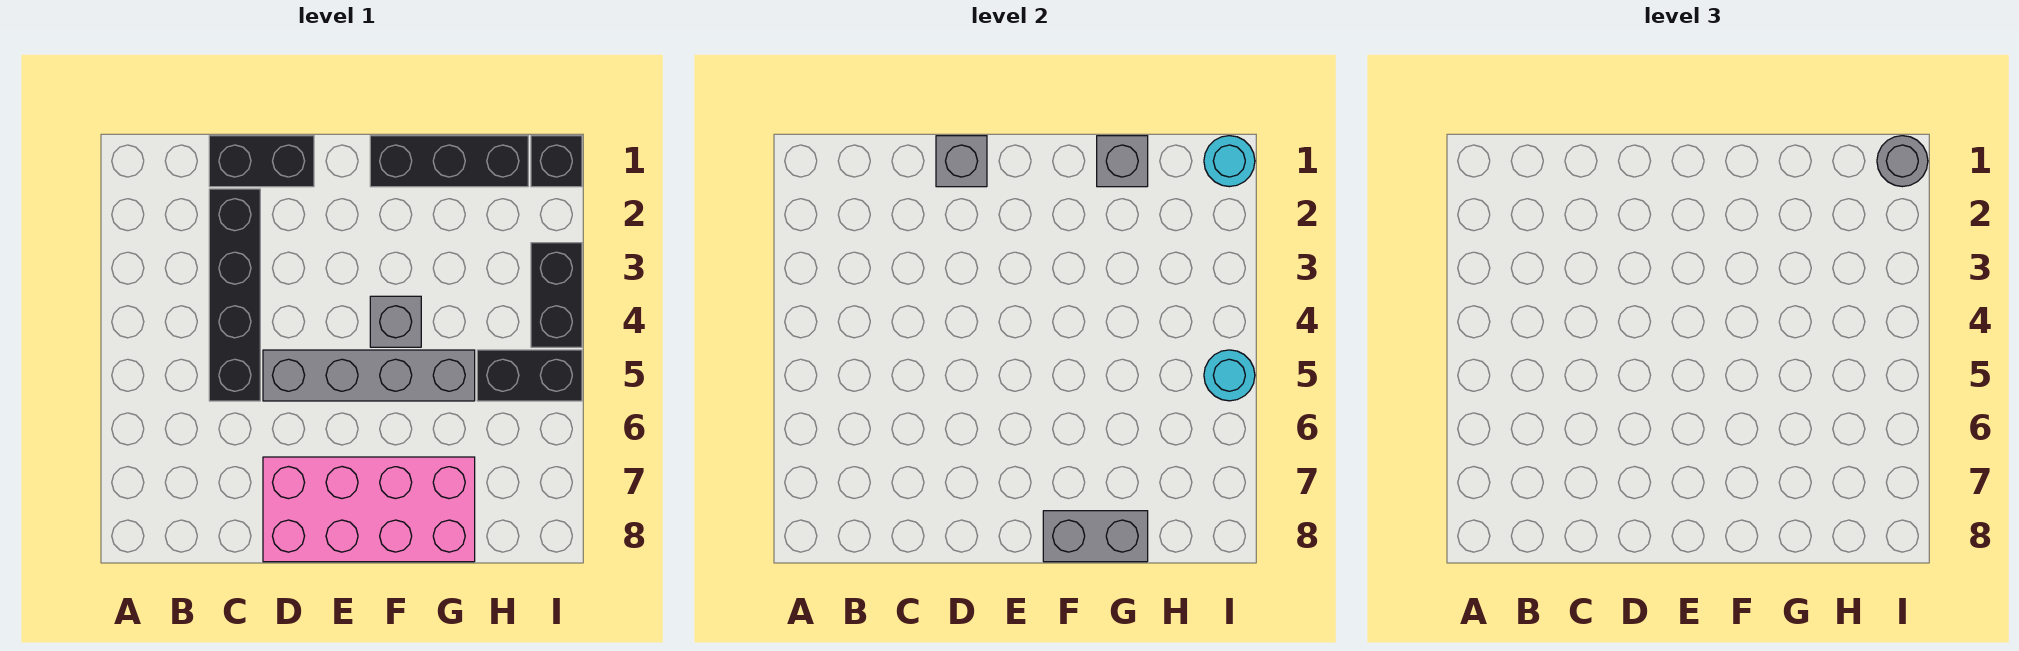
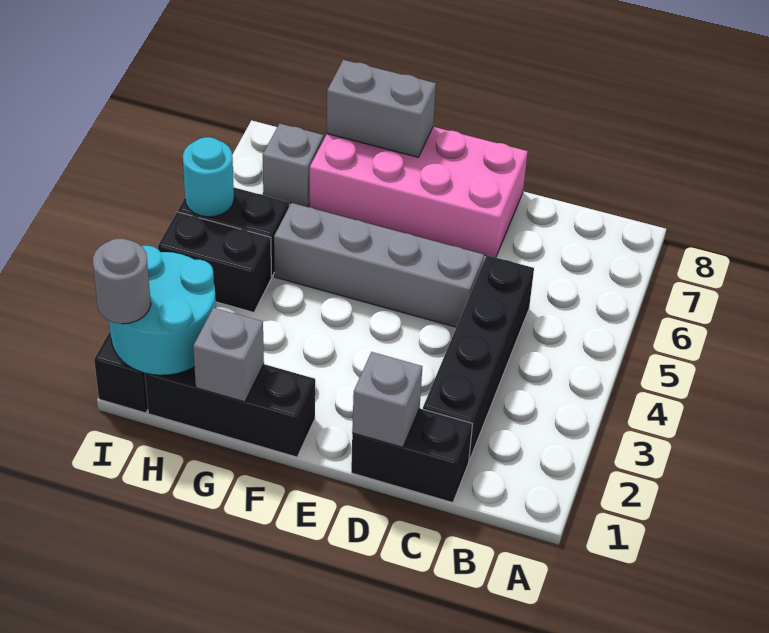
grey 1x1 brick [370,296,421,347] -> grey 1x1 brick moved to [263,124,324,207]
cyan 1x1 round brick [1204,136,1255,187] -> cyan 2x2 round brick [109,246,216,375]
black 1x2 brick [531,243,582,347] -> black 1x2 brick turned to [158,212,272,312]

